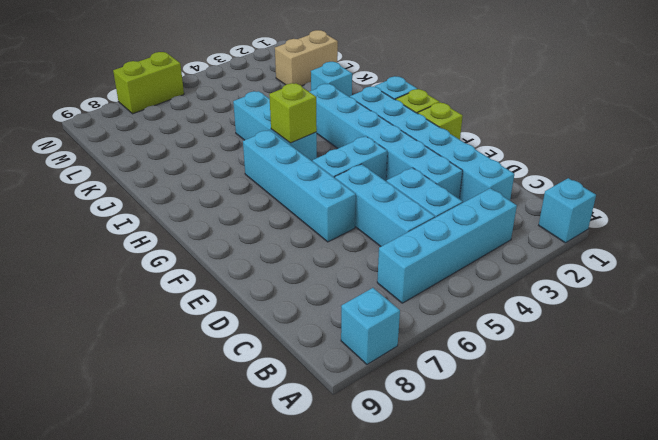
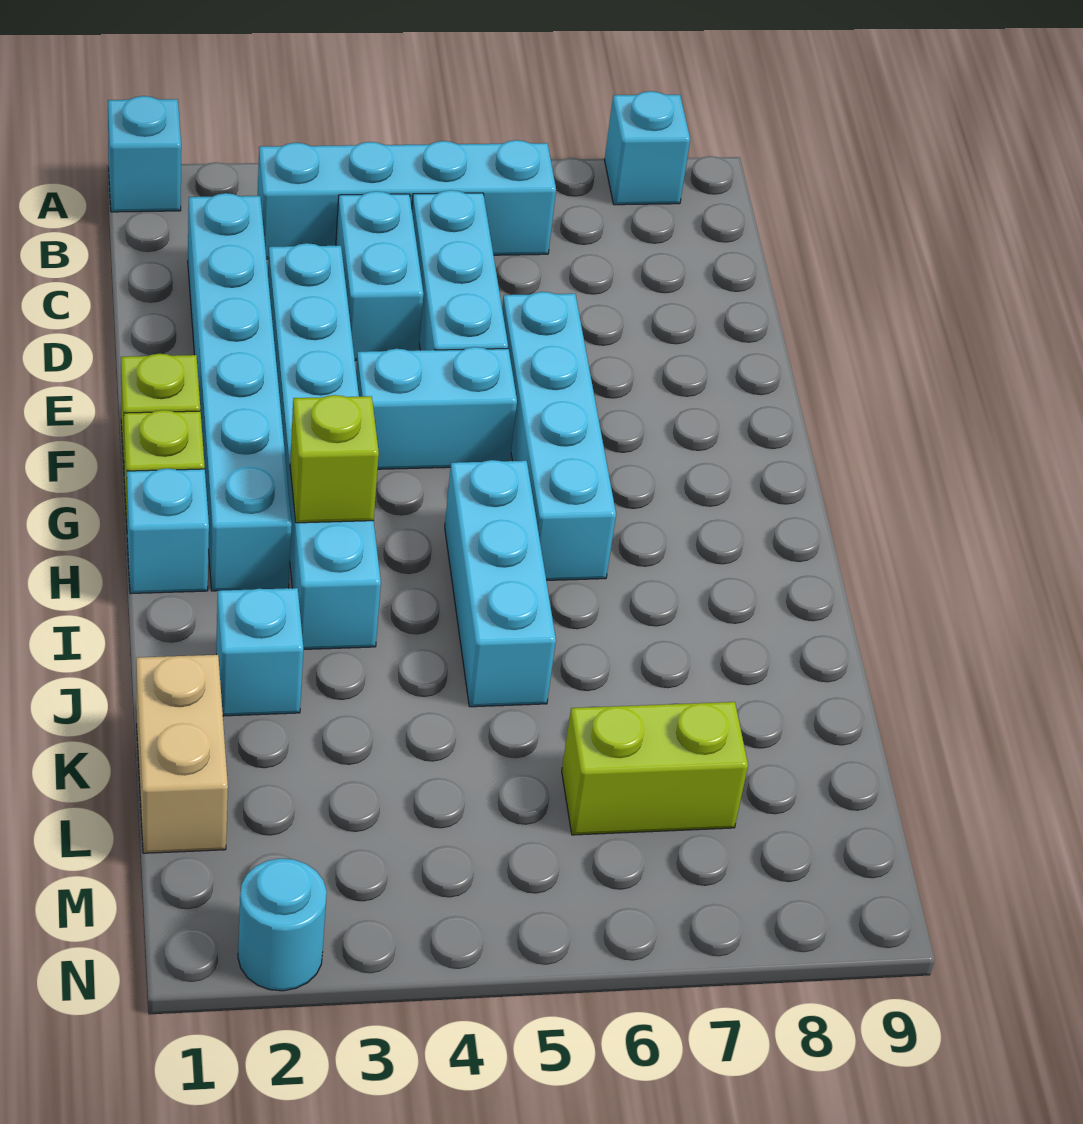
lime 1x1 brick [269,83,317,143] -> lime 1x1 brick moved to [290,395,379,523]
tan 1x2 brick [275,30,338,86] -> tan 1x2 brick turned to [136,655,228,853]
none -> cyan 1x1 round brick [238,858,327,991]
lime 1x2 brick [113,52,184,114] -> lime 1x2 brick moved to [562,702,748,835]

